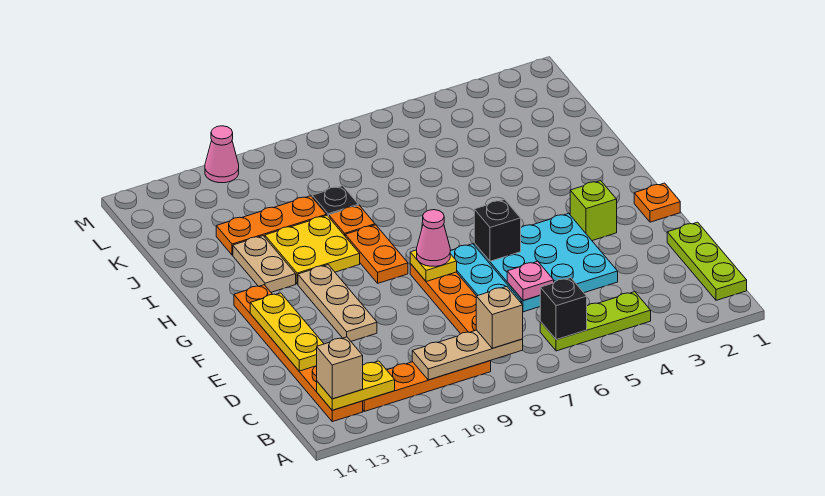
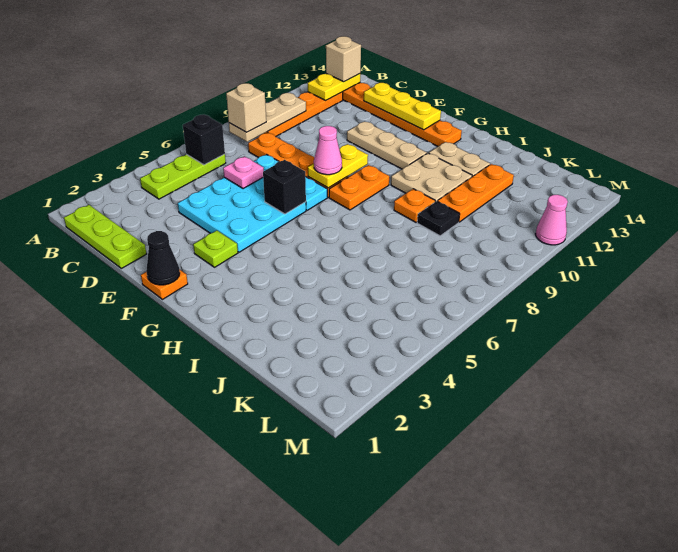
none -> black 1x1 cone [146,231,180,285]
lime 1x1 brick [570,181,617,241] -> lime 1x1 plate [193,230,238,267]
yellow 1x1 plate [410,250,457,282] -> yellow 1x2 plate [308,144,368,188]
orange 1x2 plate [345,225,408,283] -> orange 1x2 plate turned to [329,165,389,210]
yellow 2x2 plate [265,215,360,284] -> tan 2x2 plate [391,153,472,202]

